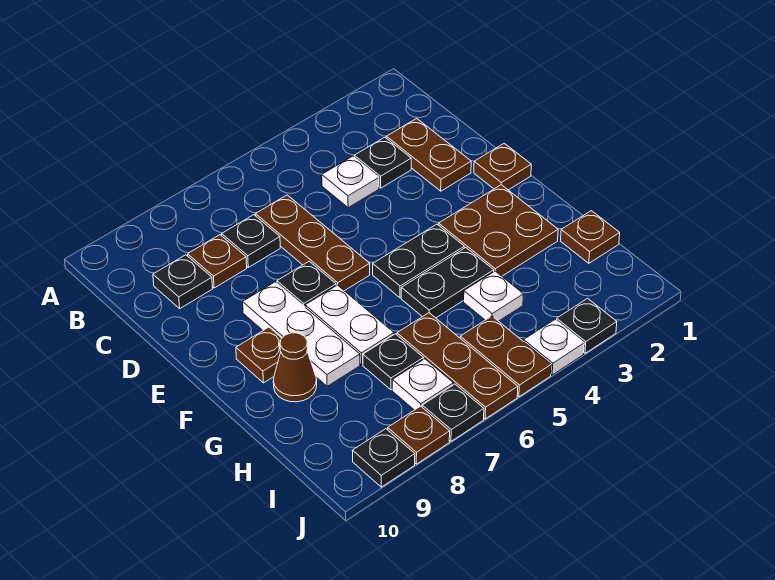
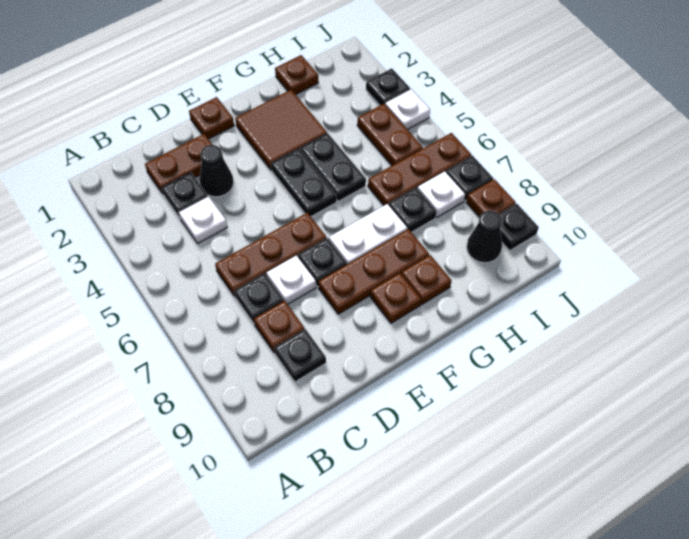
none -> black 1x1 cone [200,145,234,197]
white 1x3 plate [243,282,360,386] -> brown 1x3 plate [318,229,429,314]
brown 2x2 plate [439,185,558,276] -> brown 2x2 tile [235,90,327,170]
brown 1x1 cone [273,333,317,402] -> brown 1x1 plate [401,255,451,304]
white 1x1 plate [464,271,523,321] -> white 1x1 plate moved to [266,255,316,304]
brown 1x2 plate [460,316,551,397] -> brown 1x2 plate turned to [357,104,423,165]
none -> black 1x1 cone [467,211,502,263]

